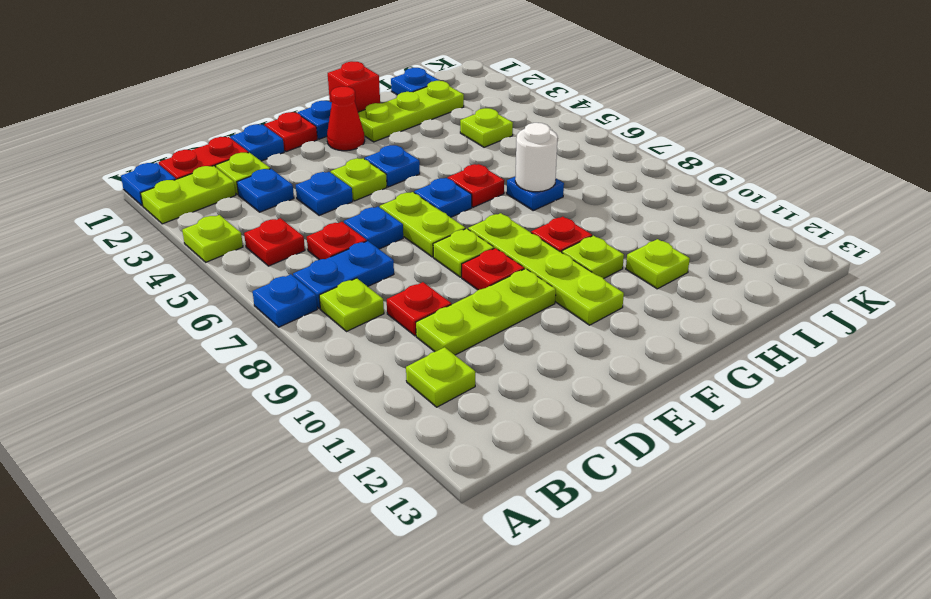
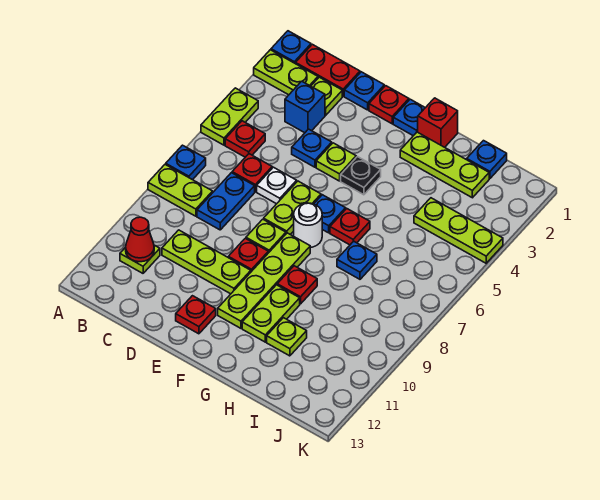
lime 1x1 plate [182,215,243,262] -> lime 1x2 plate [201,88,258,145]
blue 1x2 plate [293,241,394,309] -> blue 1x2 plate turned to [197,173,255,230]
lime 1x1 plate [319,278,384,332] -> lime 1x2 plate [148,164,213,216]
blue 1x1 plate [237,169,294,212] -> blue 1x1 brick [285,81,325,133]
red 1x1 plate [387,282,451,336] -> red 1x1 plate moved to [176,296,216,334]
blue 1x1 plate [344,207,403,249] -> white 1x1 plate [257,167,297,204]
red 1x1 cone [327,87,365,151] -> red 1x1 cone moved to [126,217,154,262]
blue 1x1 plate [365,145,420,187] -> black 1x1 plate [341,157,381,195]
lime 1x1 plate [562,236,624,279] -> lime 1x2 plate [242,285,300,342]
white 1x1 round brick [515,123,558,192] -> white 1x1 round brick moved to [294,203,322,248]
lime 1x1 plate [460,108,513,147] -> lime 1x3 plate [414,198,503,263]

